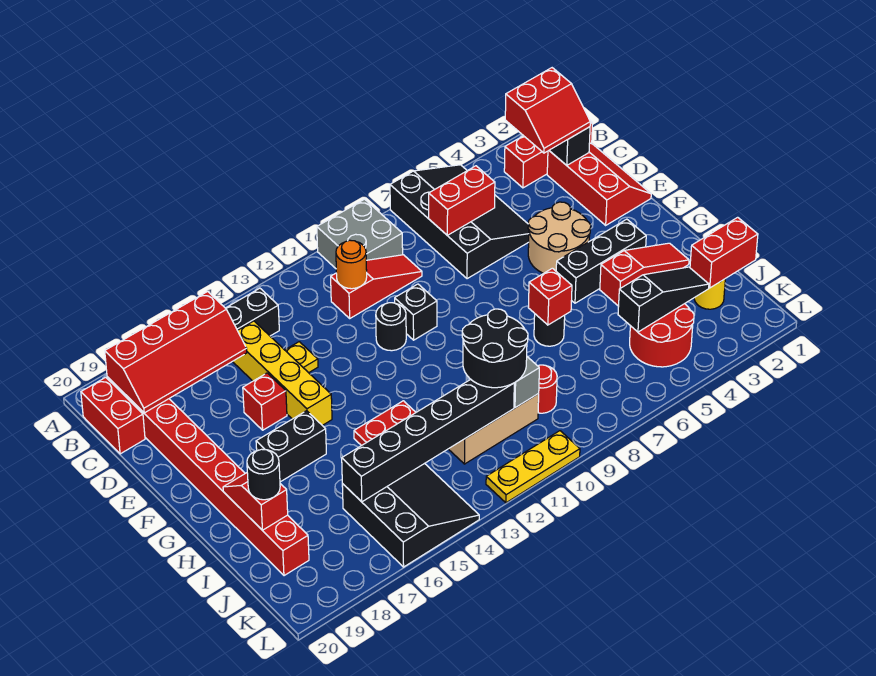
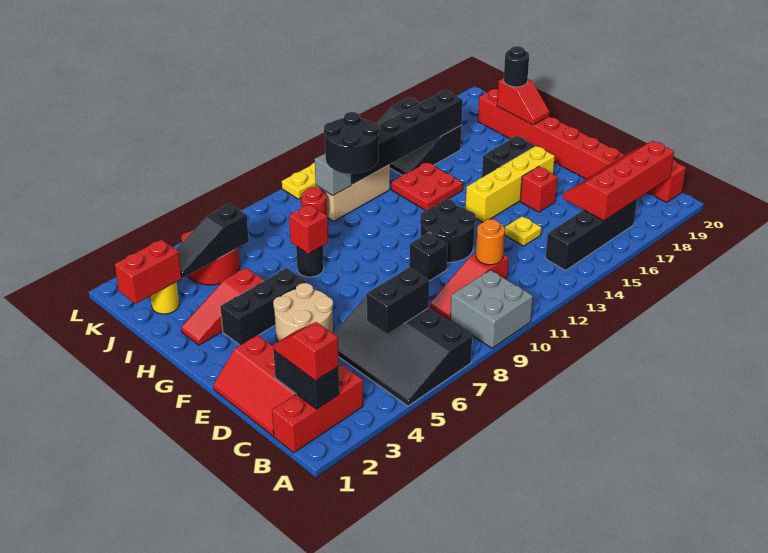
red 2x2 slope [505,68,590,153] -> red 1x2 slope [273,322,339,381]
red 1x2 brick [429,166,495,235] -> black 1x2 brick [367,268,429,334]
yellow 1x4 brick [233,321,332,425] -> yellow 1x4 brick turned to [466,146,555,222]
black 1x1 round brick [376,303,406,351] -> black 2x2 round brick [420,199,476,263]

